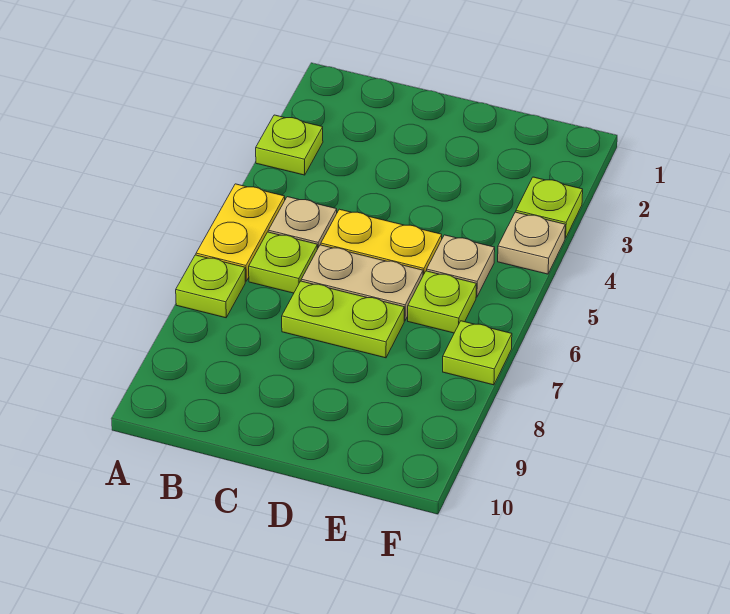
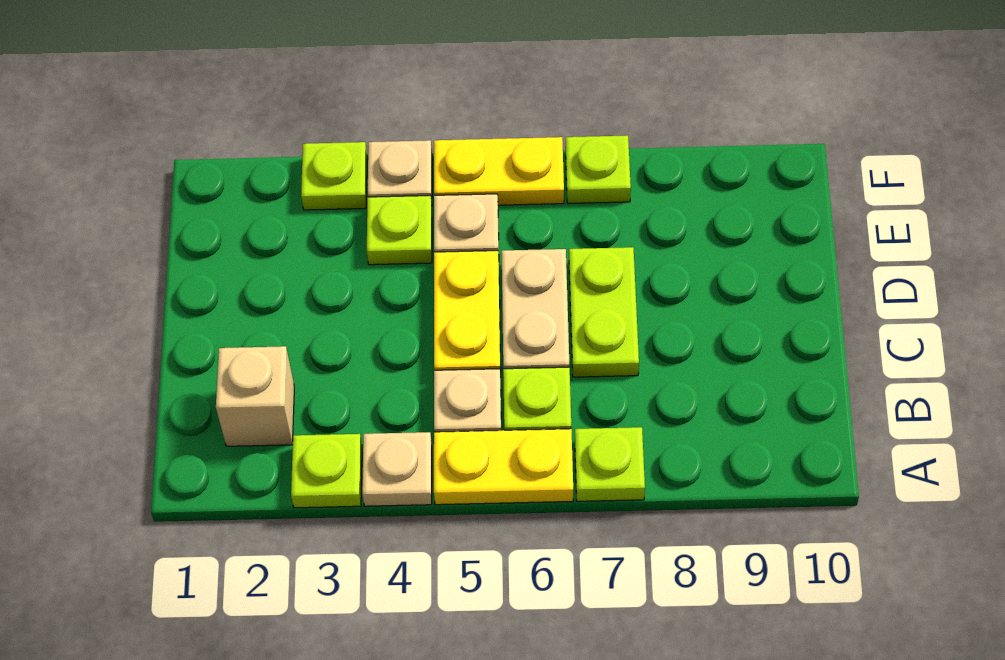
none -> tan 1x1 plate [362,432,432,506]
none -> tan 1x1 brick [216,346,294,446]
lime 1x1 plate [408,271,476,333] -> lime 1x1 plate moved to [367,196,432,265]
none -> yellow 1x2 plate [434,137,564,205]

